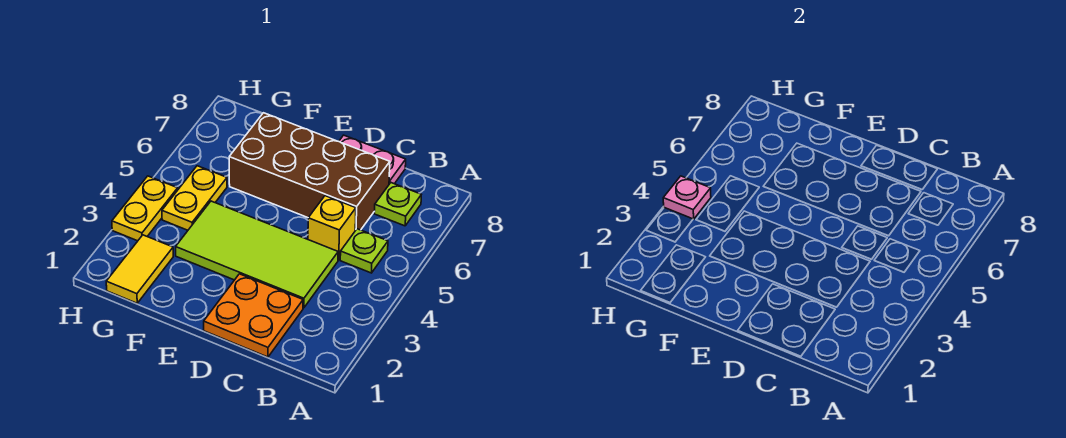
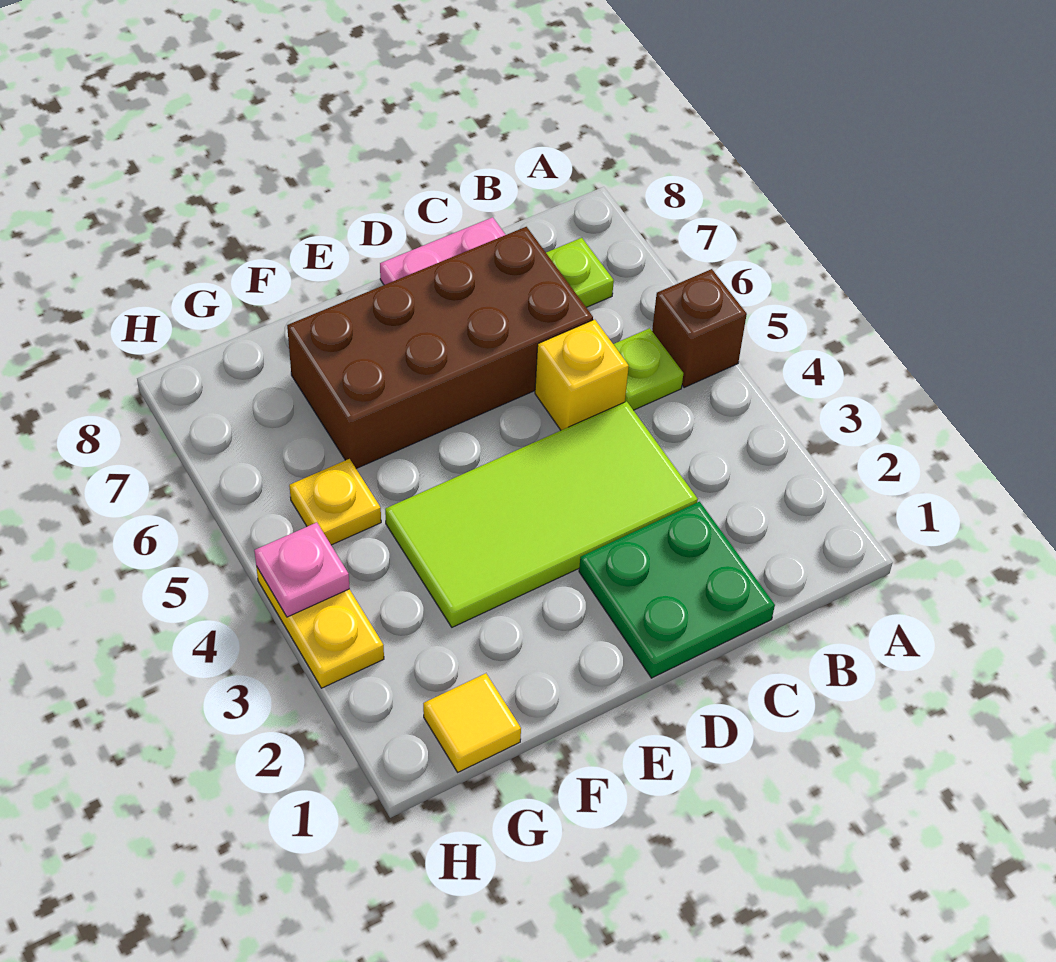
none -> brown 1x1 brick [652,269,747,388]
orange 2x2 plate [204,274,303,357] -> green 2x2 plate [579,502,775,678]
yellow 1x2 tile [106,235,173,303] -> yellow 1x1 tile [423,673,521,772]
yellow 1x2 plate [162,166,227,230] -> yellow 1x1 plate [289,459,381,545]

